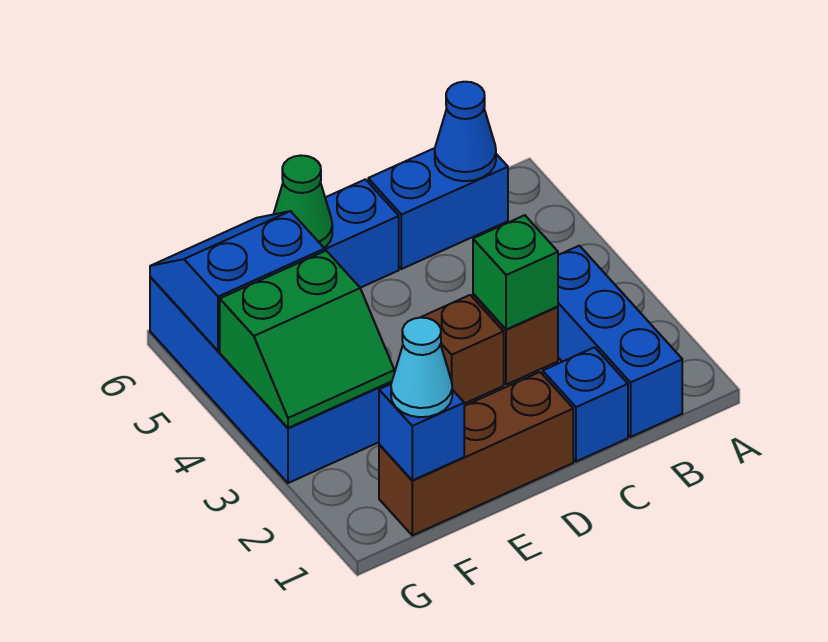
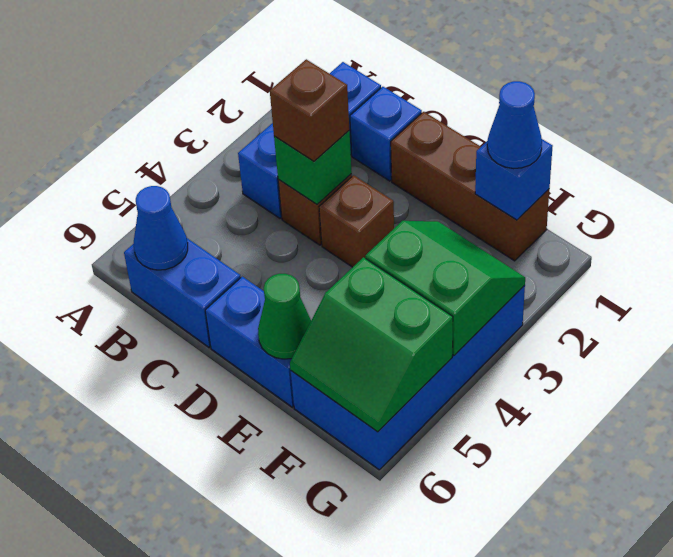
none -> brown 1x1 brick [270,59,349,161]
cyan 1x1 cone [391,318,452,417] -> blue 1x1 cone [487,81,542,169]
blue 2x2 slope [150,211,325,351] -> green 2x2 slope [290,257,453,432]

